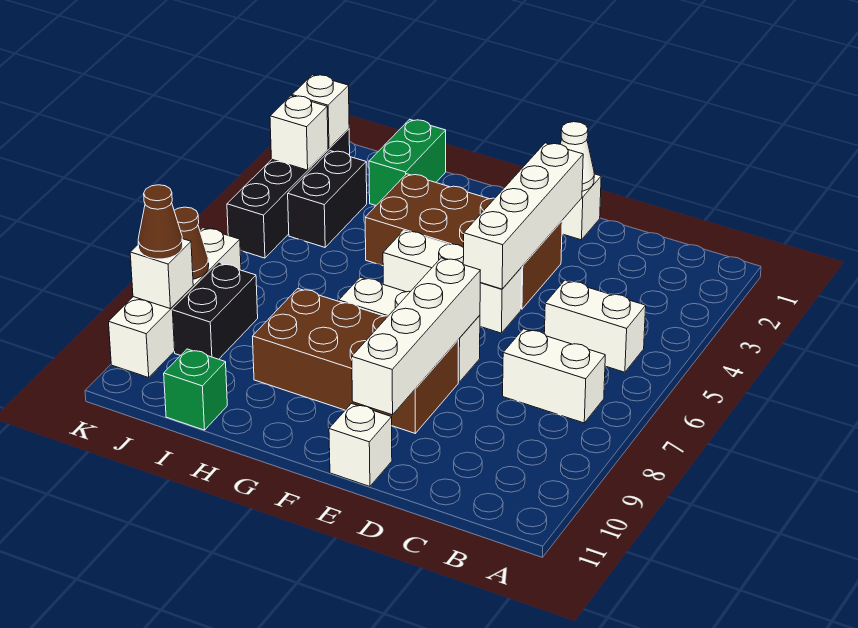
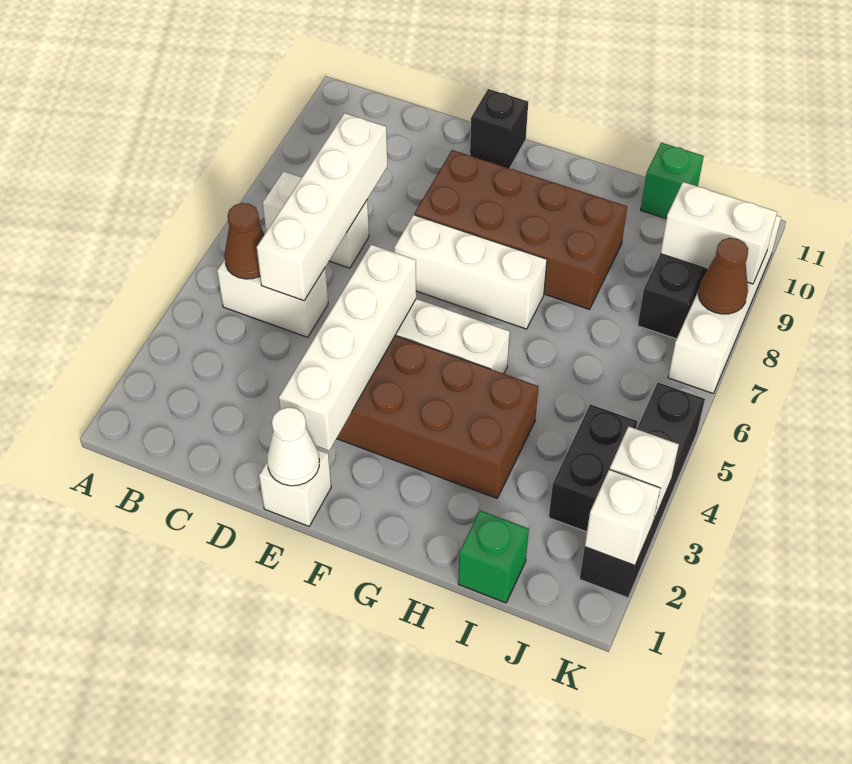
white 1x4 brick [352,258,480,415] -> white 1x4 brick moved to [257,113,387,301]
white 1x1 brick [329,404,392,486] -> black 1x1 brick [470,89,528,168]
green 1x2 brick [369,119,446,205] -> green 1x1 brick [458,510,529,603]
white 1x1 brick [130,239,193,309] -> white 1x2 brick [660,182,777,284]
brown 1x1 cone [138,185,183,259] -> brown 1x1 cone moved to [225,203,265,279]

